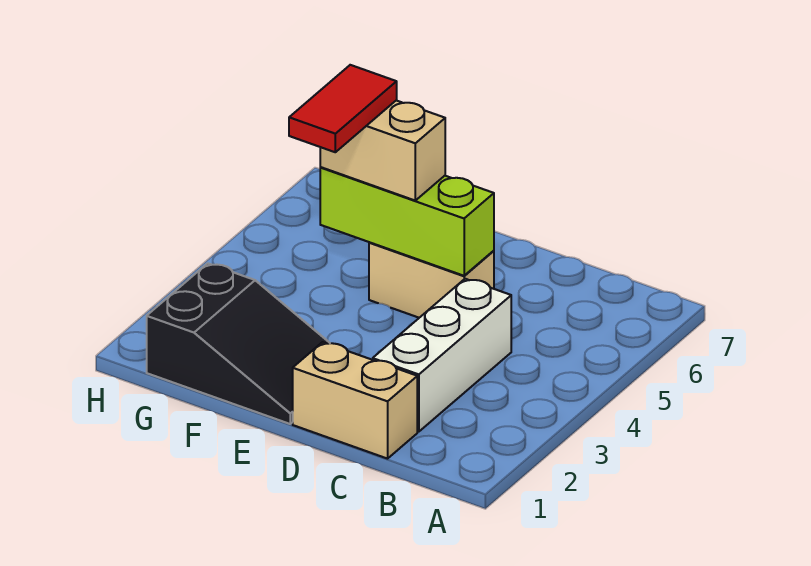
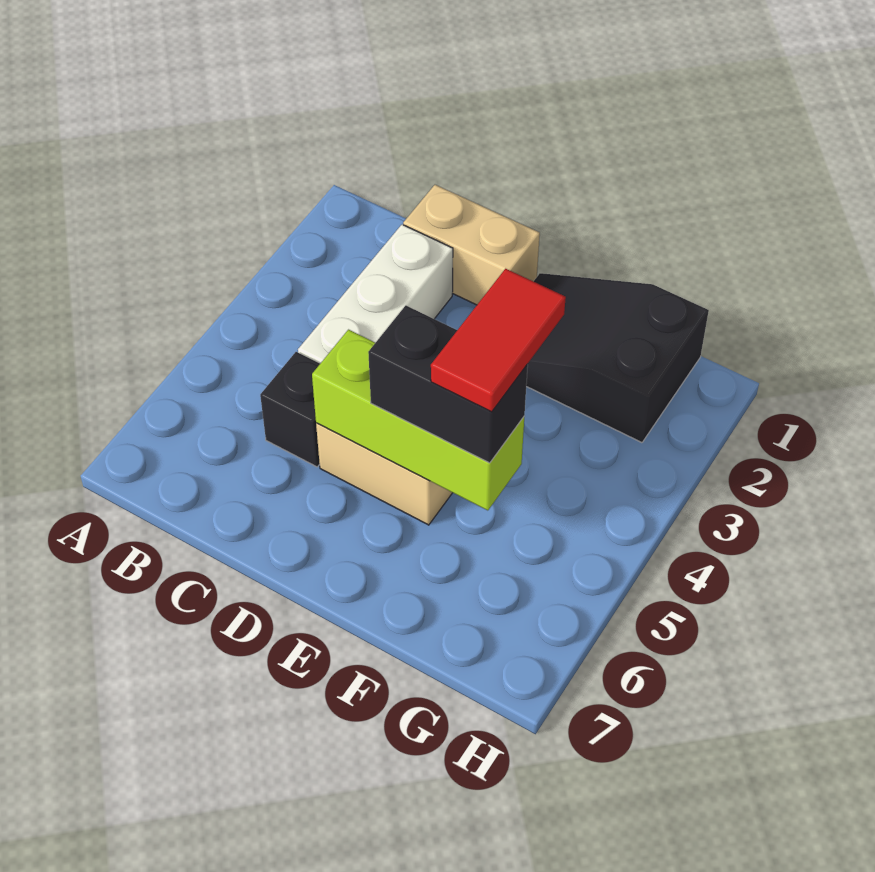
none -> black 1x1 brick [260,352,320,467]
tan 1x2 brick [320,100,445,200] -> black 1x2 brick [368,306,528,463]

